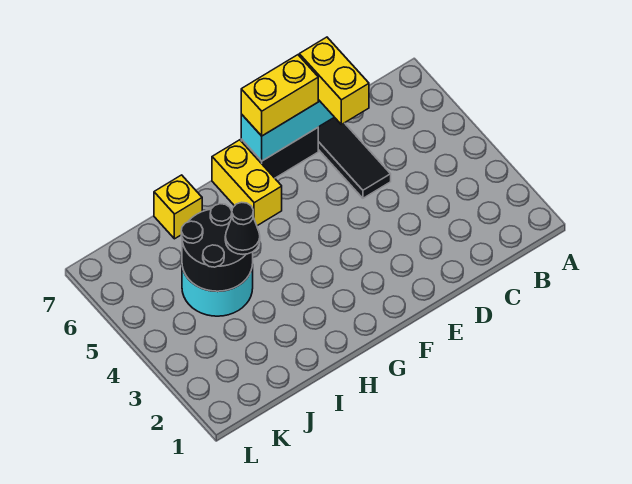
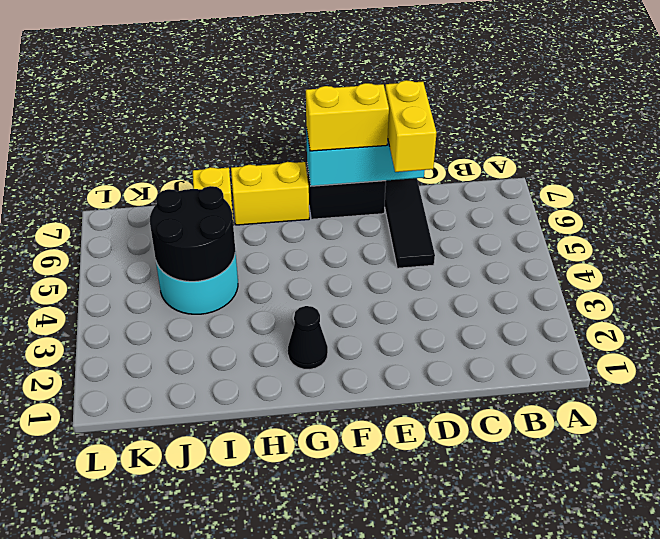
yellow 1x2 brick [212,140,282,226] -> yellow 1x2 brick turned to [231,162,309,225]
black 1x1 cone [225,202,260,254] -> black 1x1 cone moved to [288,306,328,370]

